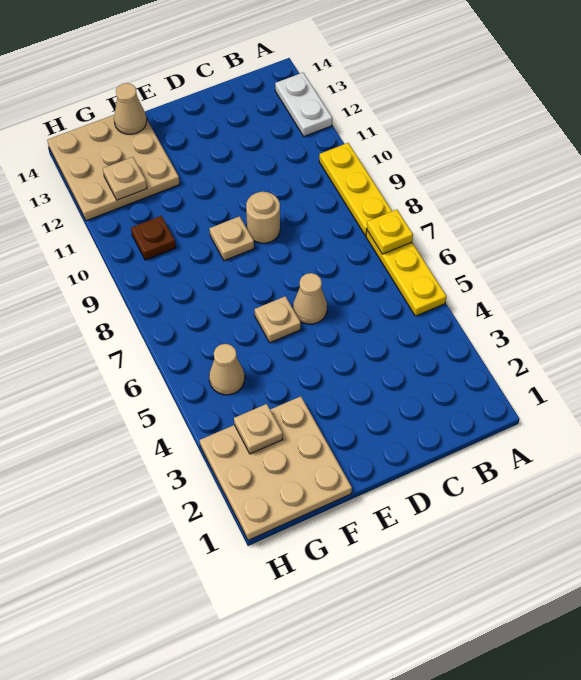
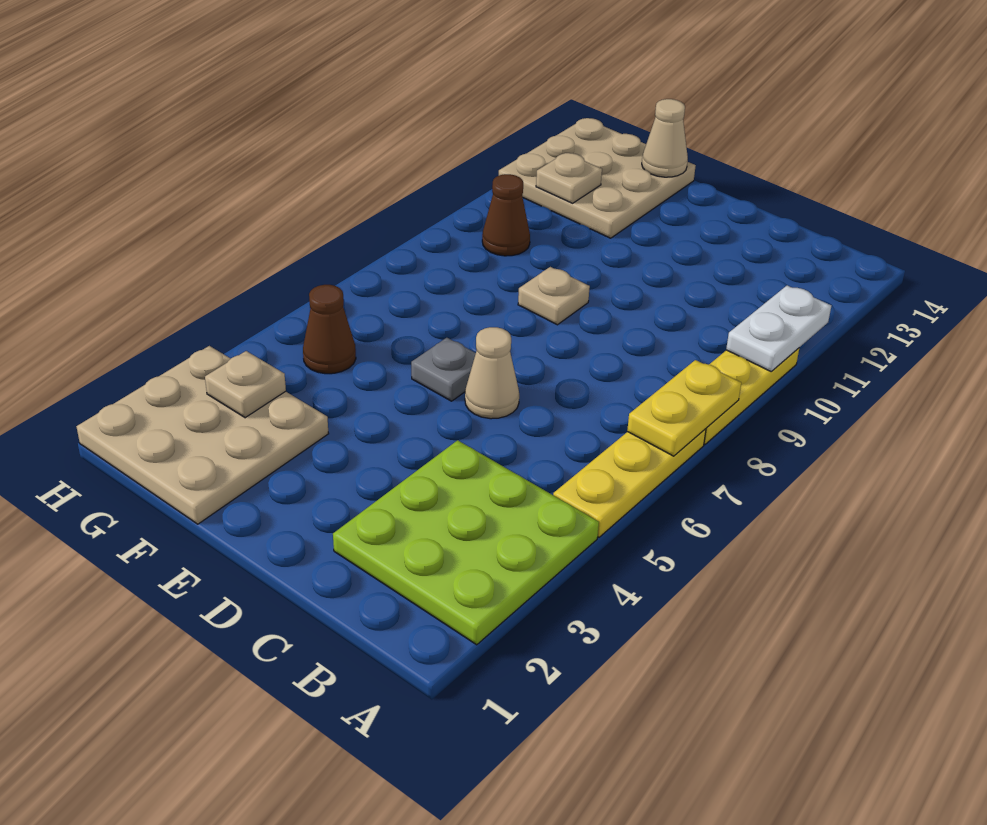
none -> lime 3x3 plate [333,440,599,645]
yellow 1x1 plate [367,210,413,254] -> yellow 1x2 plate [627,360,741,456]
white 1x2 plate [275,73,332,136] -> white 1x2 plate moved to [726,285,831,372]
tan 1x1 round brick [246,192,280,243] -> none
tan 1x1 plate [255,296,301,343] -> grey 1x1 plate [411,338,476,401]
tan 1x1 cone [209,344,245,395] -> brown 1x1 cone [303,285,356,374]
brown 1x1 plate [131,216,176,260] -> brown 1x1 cone [482,174,530,256]

